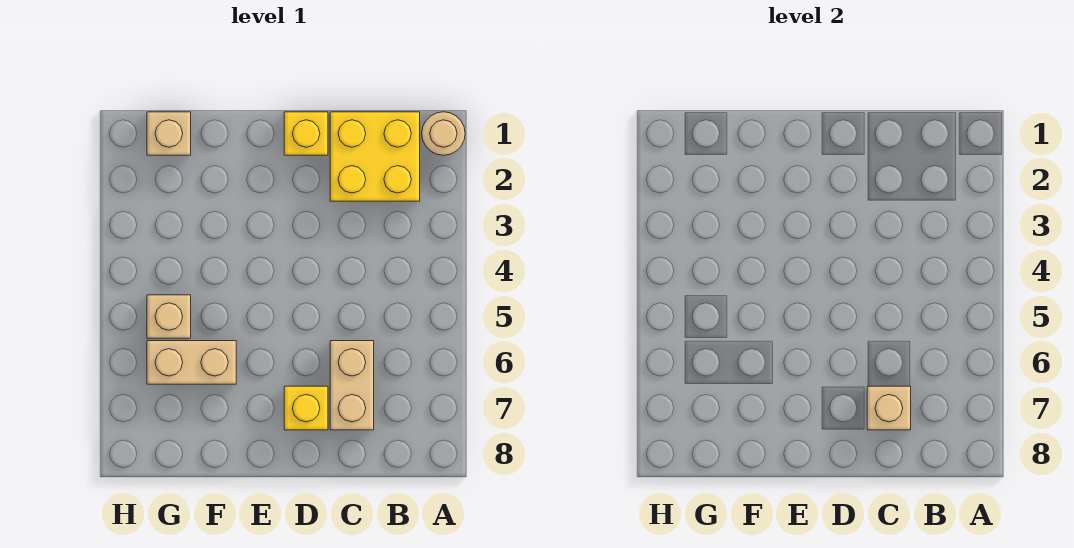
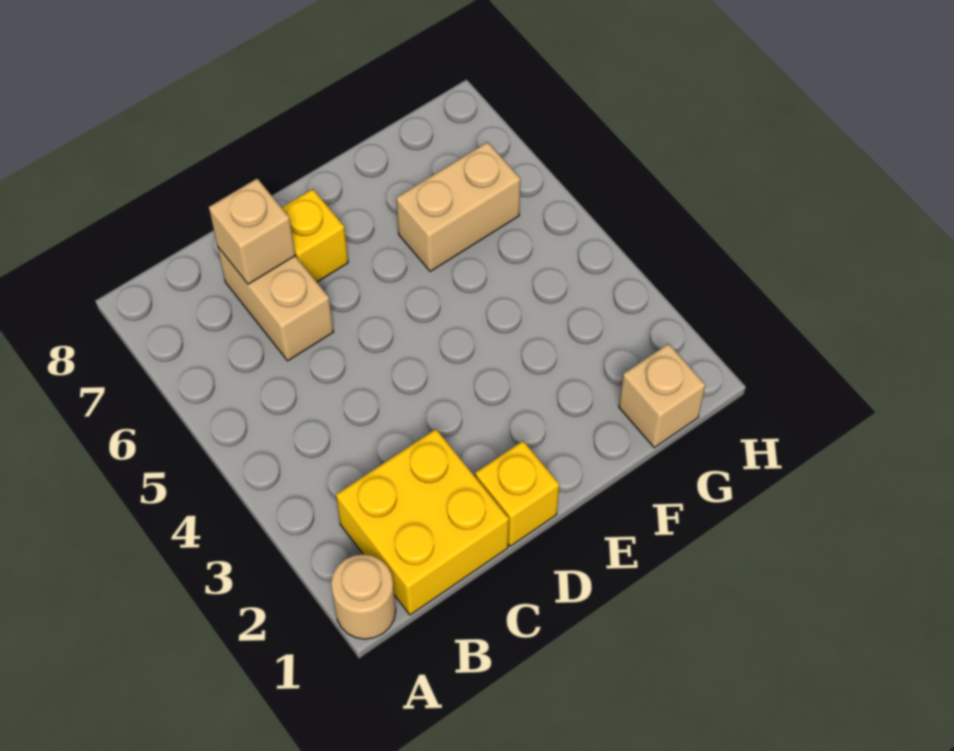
tan 1x1 brick [147,295,191,338] -> none

